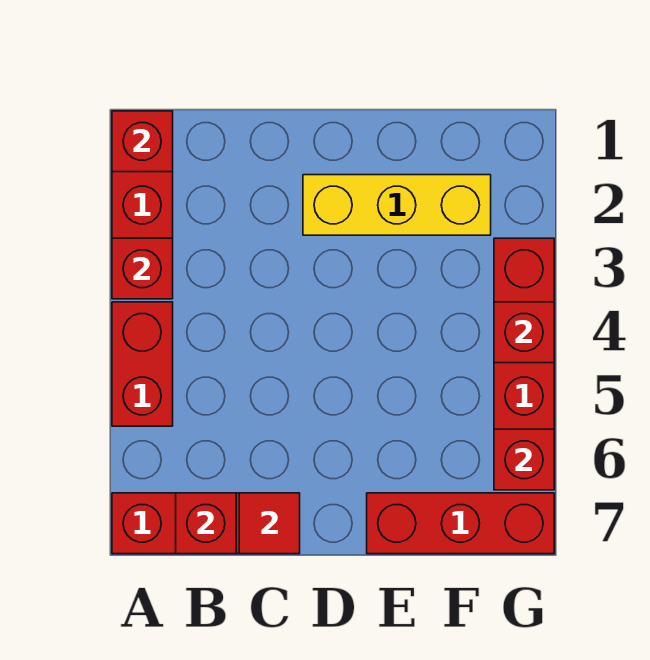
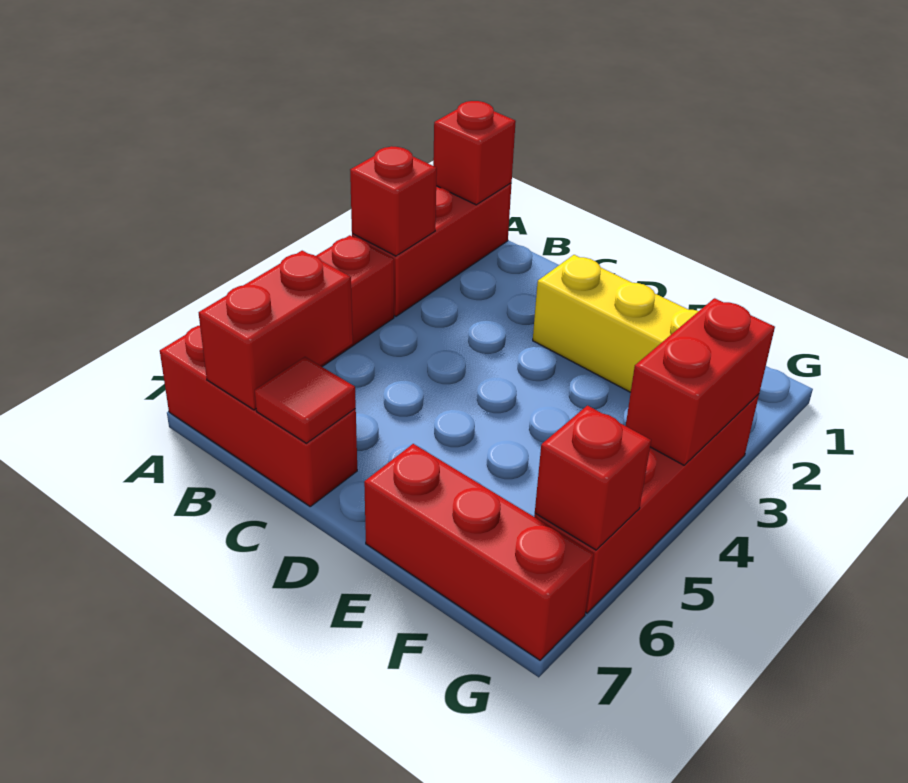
red 1x1 brick [176,493,236,554] -> red 1x2 brick [199,251,353,410]
red 1x1 brick [494,302,554,363] -> red 1x2 brick [626,298,775,465]

